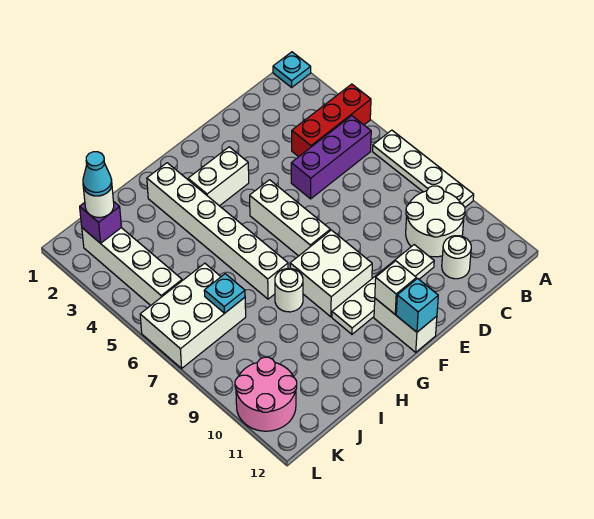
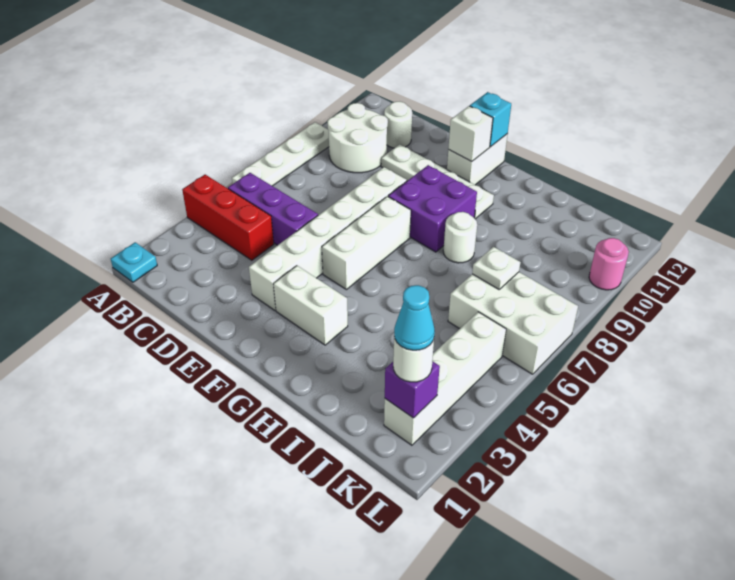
white 2x2 brick [290,230,372,317] -> purple 2x2 brick [388,165,477,252]
white 1x6 brick [147,163,288,299] -> white 1x6 brick moved to [249,167,407,310]
cyan 1x1 plate [204,274,245,313] -> white 1x1 plate [472,247,521,289]
pink 2x2 round brick [235,357,297,431] -> pink 1x1 round brick [589,238,629,290]

